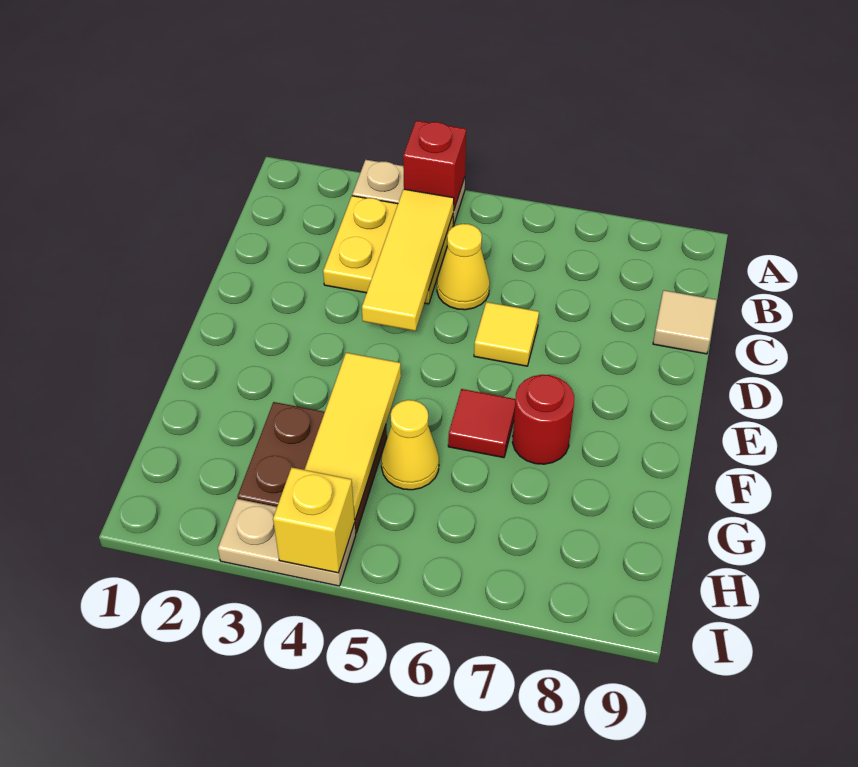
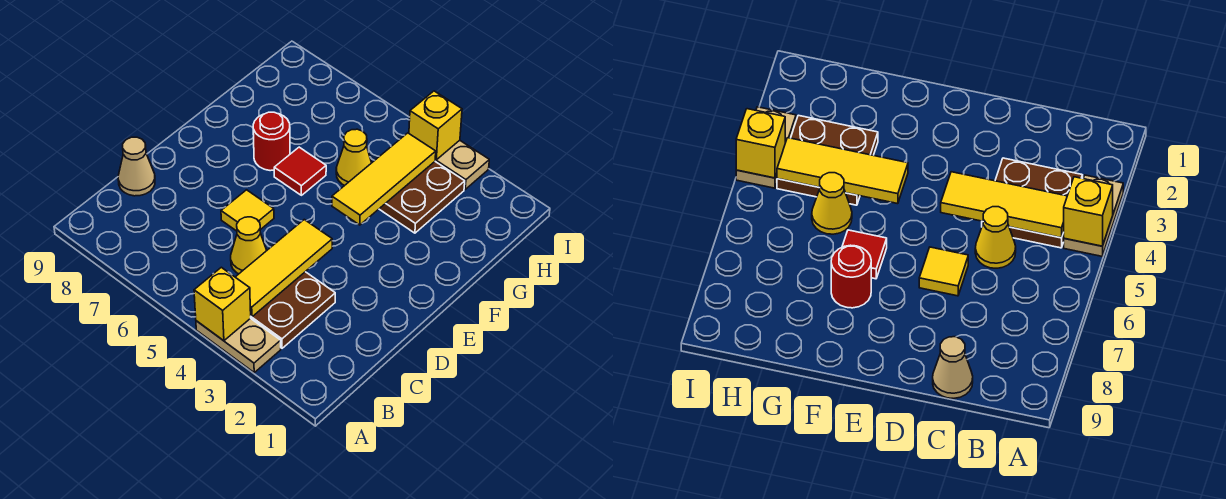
red 1x1 brick [403,121,466,211] -> yellow 1x1 brick [194,267,251,341]
yellow 2x2 plate [323,196,453,304] -> brown 2x2 plate [251,272,335,348]
tan 1x1 tile [653,290,717,354] -> tan 1x1 cone [118,137,155,196]

